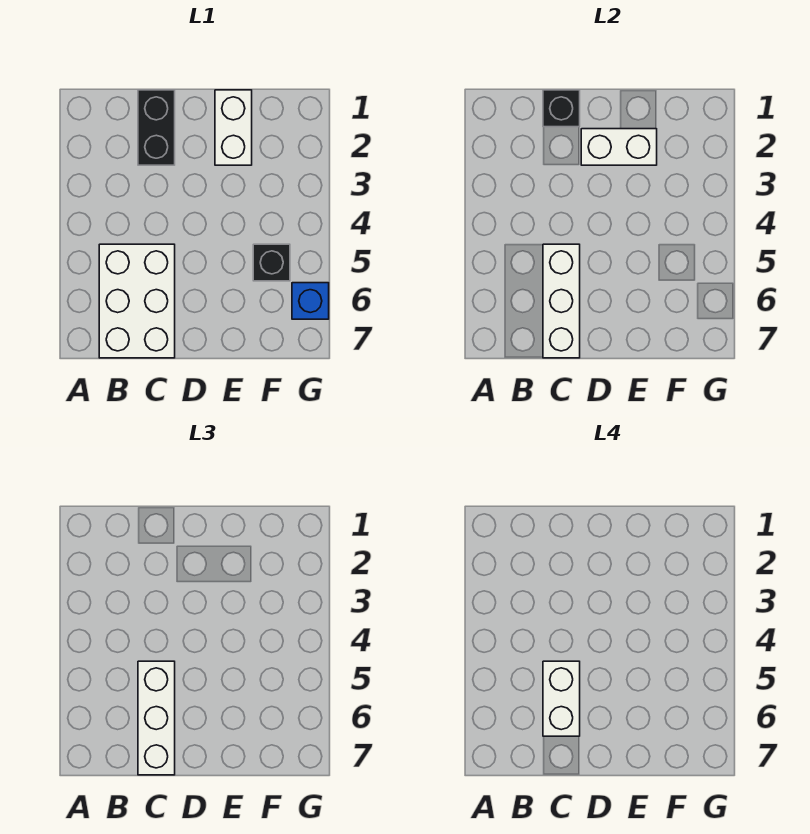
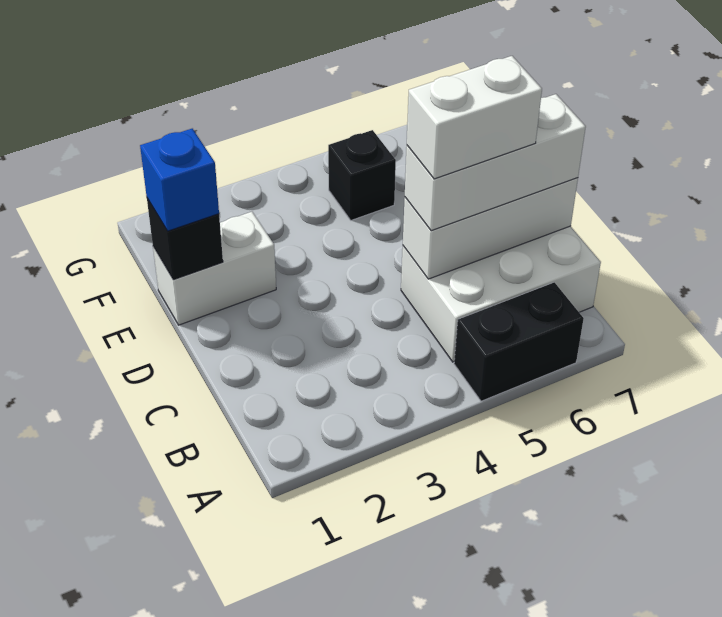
black 1x2 brick [138,90,175,165] -> black 1x2 brick moved to [454,282,584,401]
black 1x1 brick [543,90,580,127] -> black 1x1 brick moved to [147,198,223,280]
white 1x2 brick [581,129,657,165] -> none
blue 1x1 brick [292,283,329,319] -> blue 1x1 brick moved to [140,129,219,231]

